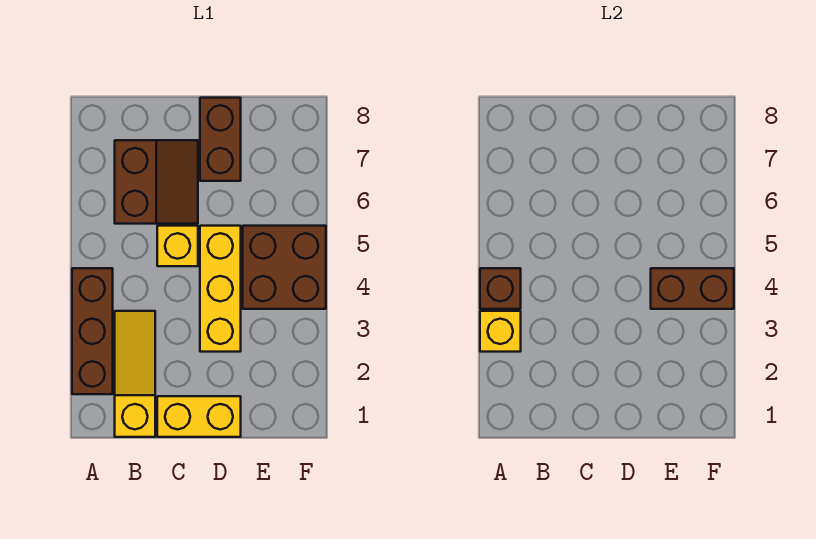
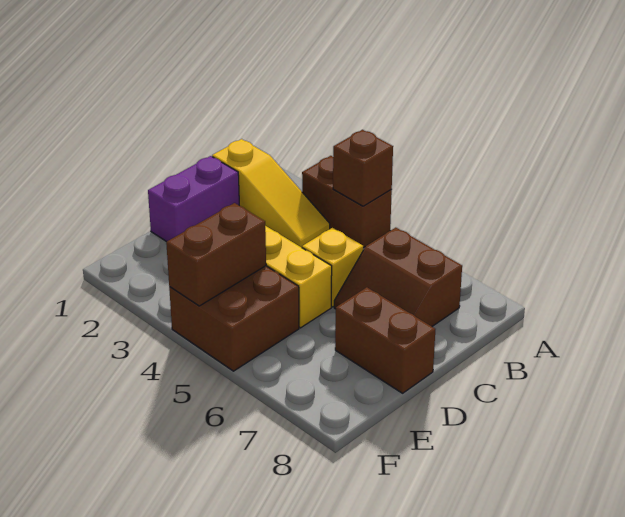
brown 1x3 brick [72,268,113,394] -> brown 1x2 brick [302,156,392,248]
yellow 1x1 brick [480,311,521,352] -> none
yellow 1x2 brick [157,396,241,437] -> purple 1x2 brick [148,156,239,242]

